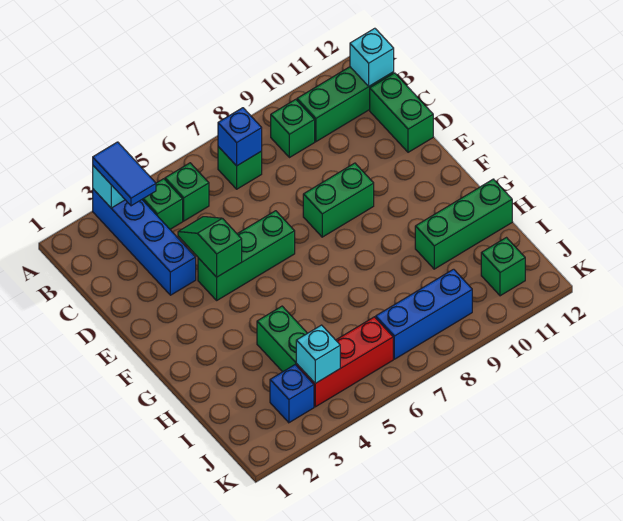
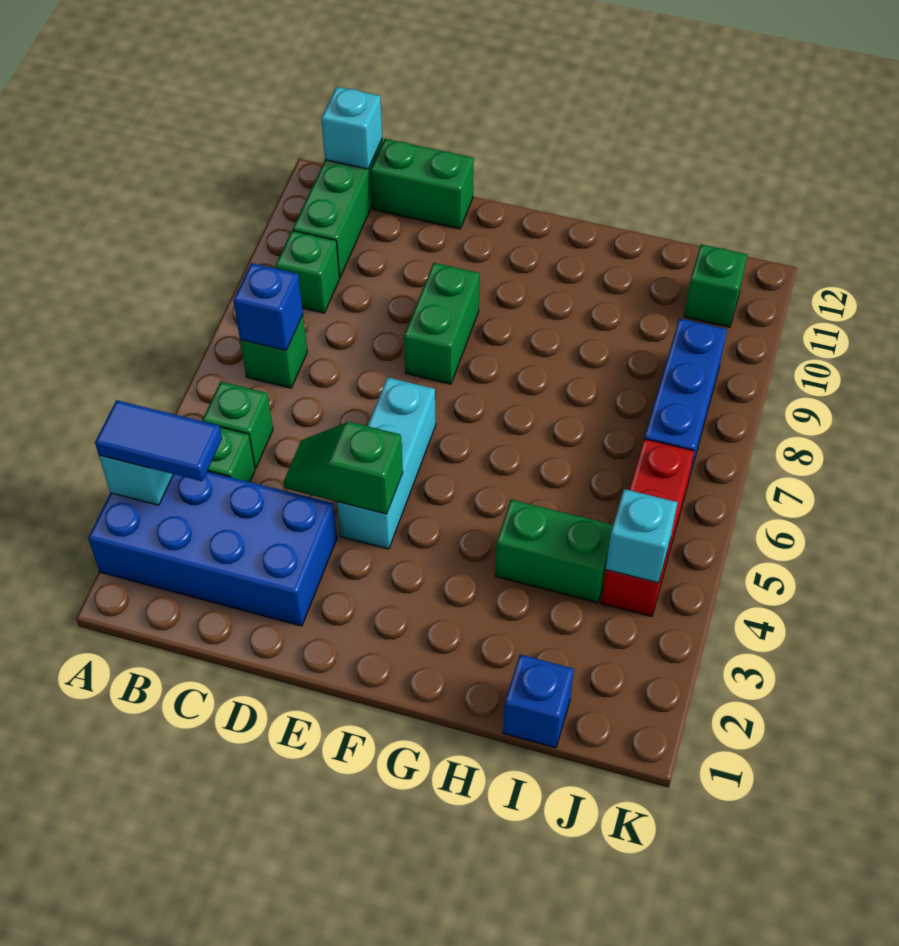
blue 1x4 brick [93,189,196,295] -> blue 2x4 brick [88,471,337,626]
green 1x3 brick [198,211,295,300] -> cyan 1x3 brick [337,377,436,549]
green 1x3 brick [415,179,512,269] -> none
blue 1x1 brick [270,365,314,423] -> blue 1x1 brick moved to [503,654,574,748]

